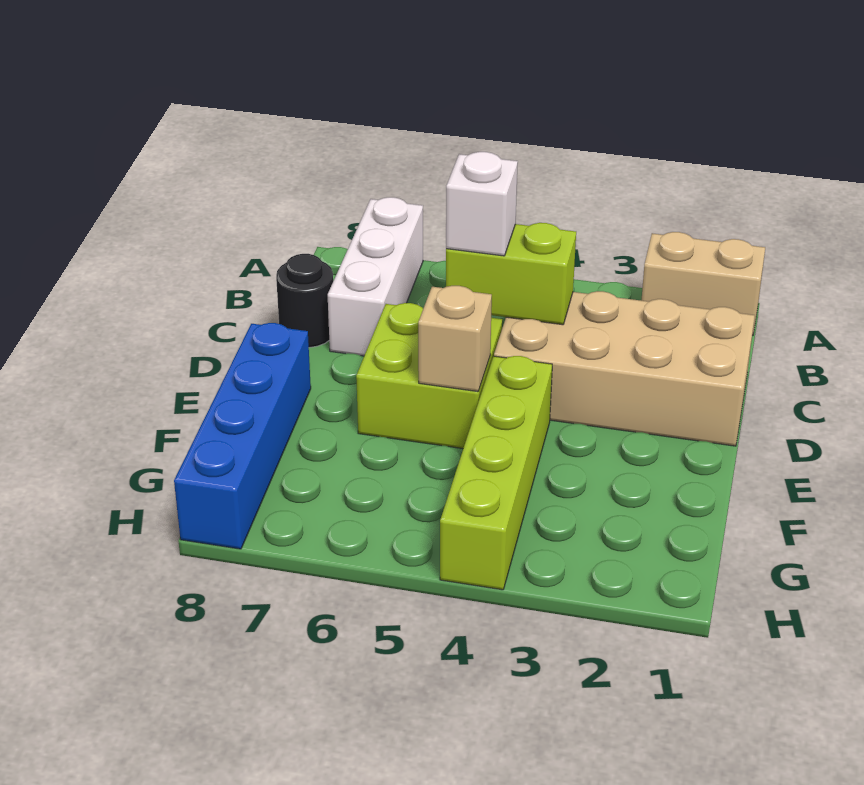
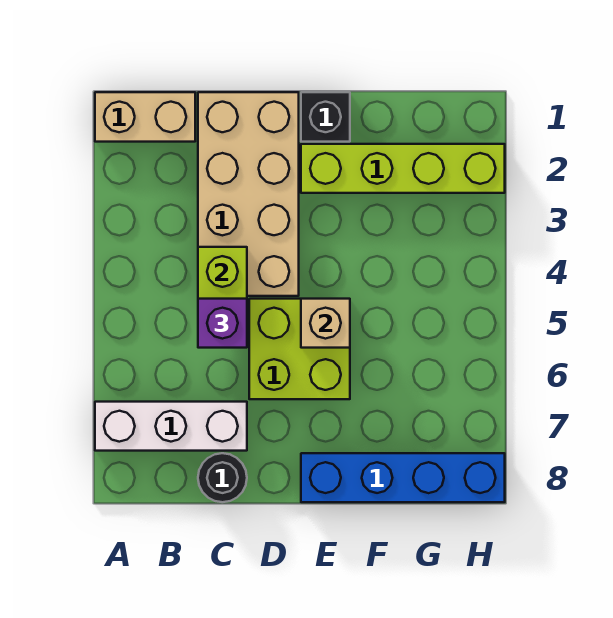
tan 1x2 brick [641,232,765,335] -> tan 1x2 brick turned to [95,92,195,142]
white 1x1 brick [446,152,518,256] -> purple 1x1 brick [198,299,247,348]
none -> black 1x1 brick [301,92,350,142]
lime 1x4 brick [440,356,552,590] -> lime 1x4 brick moved to [301,144,505,193]

